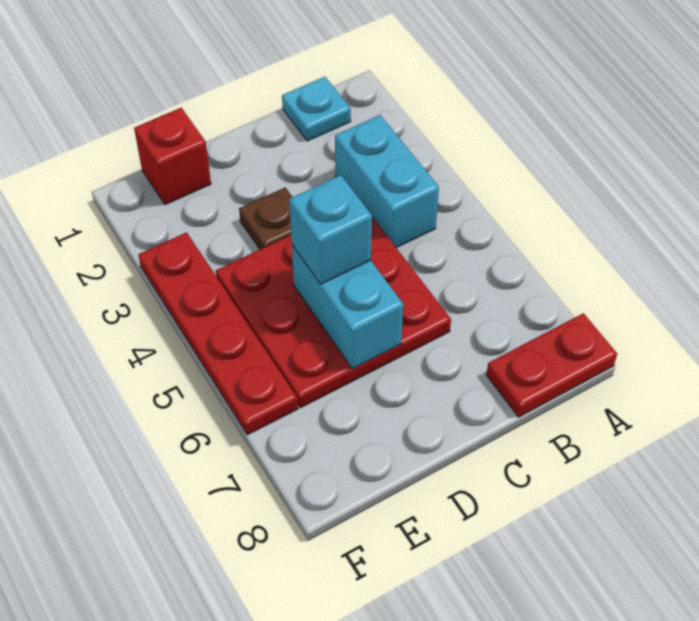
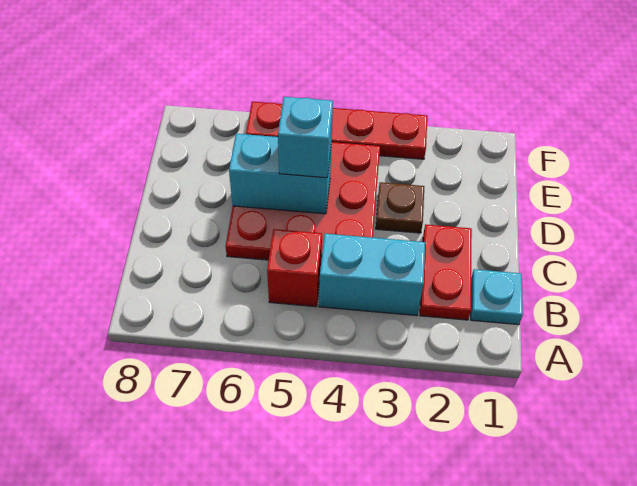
red 1x2 plate [486,313,617,417] -> red 1x2 plate moved to [420,224,472,320]
red 1x1 brick [134,108,211,205] -> red 1x1 brick moved to [267,229,322,307]

